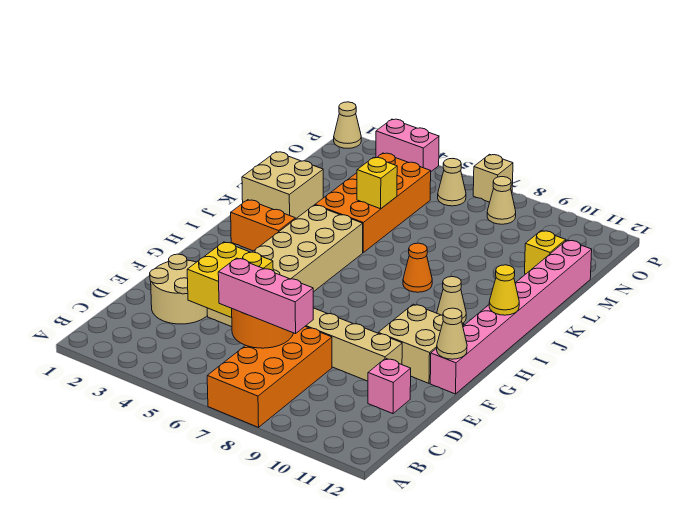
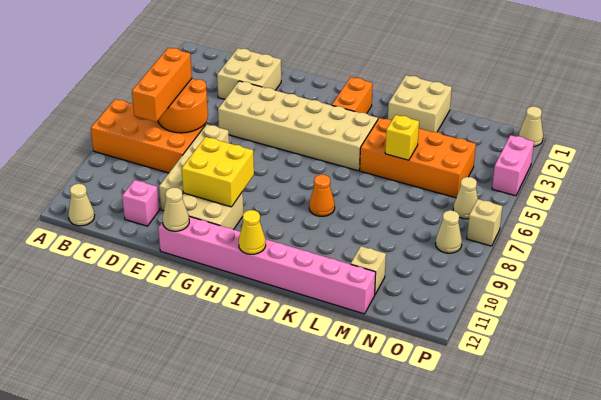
pink 1x3 brick [218,258,313,334] -> orange 1x3 brick [132,48,192,122]
tan 2x2 round brick [150,254,207,324] -> tan 2x2 brick [217,48,281,99]
yellow 2x2 brick [187,242,273,318] -> yellow 2x2 brick moved to [182,137,254,207]
tan 1x1 cone [437,277,466,323] -> tan 1x1 cone moved to [68,184,95,226]
yellow 1x1 brick [525,231,566,274] -> tan 1x1 brick [351,246,386,294]

